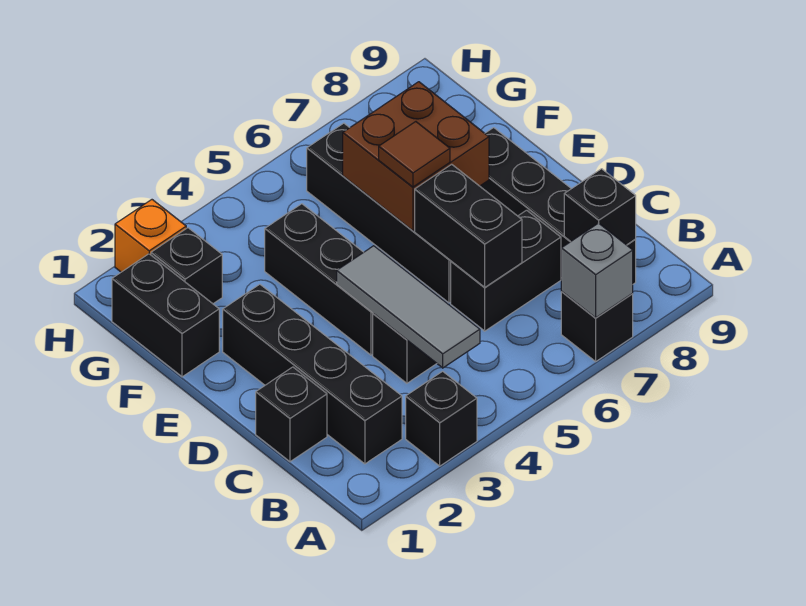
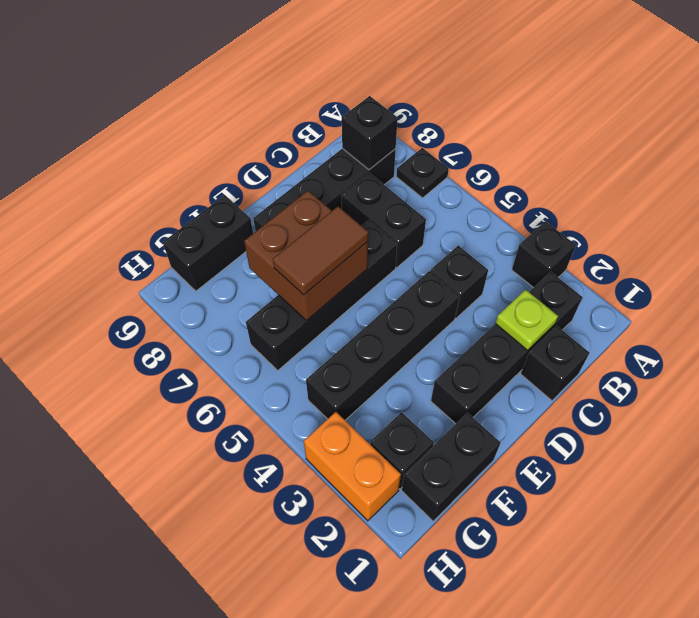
black 1x1 brick [561,292,633,361] -> black 1x1 plate [396,148,449,198]
grey 1x1 brick [561,223,633,318] -> none
grey 1x3 tile [337,246,480,368] -> none
none -> lime 1x1 plate [495,289,558,350]
black 1x2 brick [415,164,522,287] -> black 1x2 brick moved to [163,195,253,291]
black 1x3 brick [265,204,373,355] -> black 1x4 brick [306,271,459,420]
brown 1x1 tile [379,122,450,187] -> brown 1x2 tile [273,206,368,295]
orange 1x1 brick [115,200,186,272] -> orange 1x2 brick [304,412,401,521]

